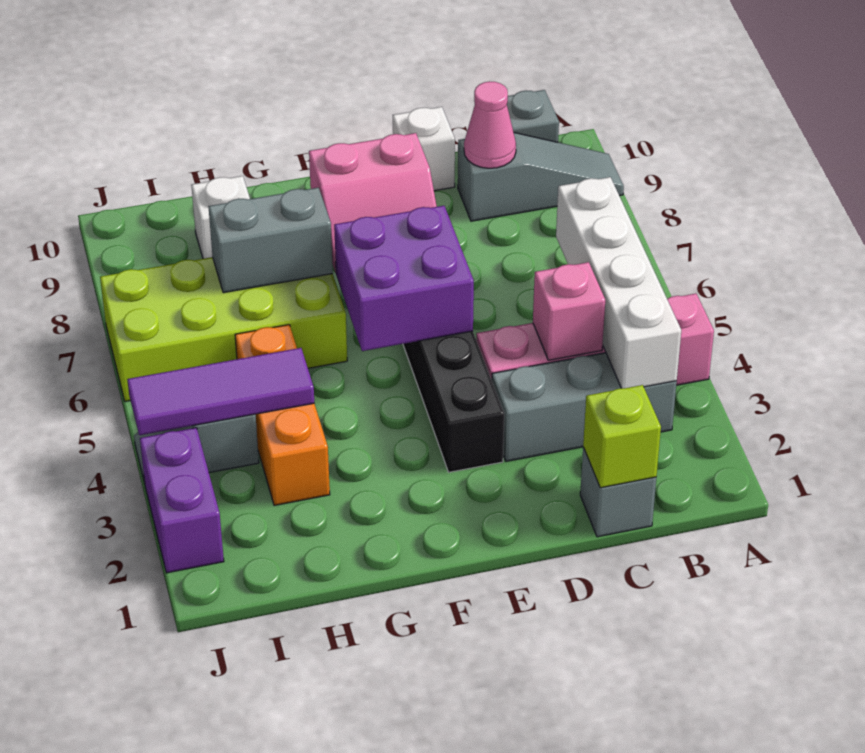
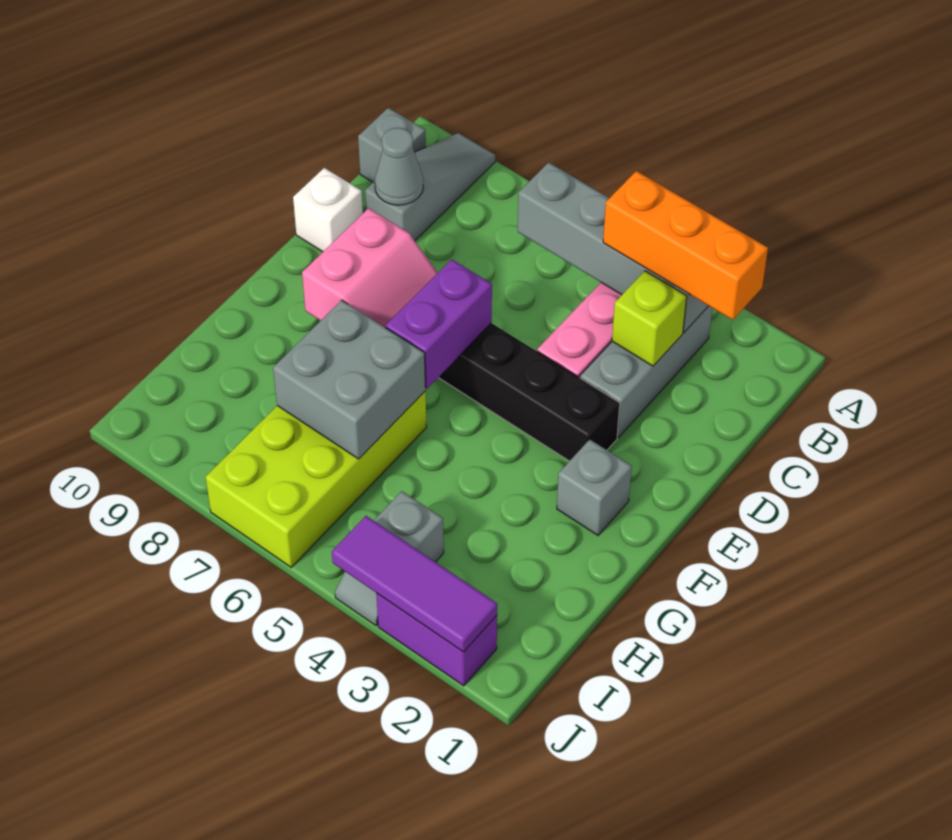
white 1x4 brick [556,177,681,388] -> grey 1x4 brick [518,162,708,332]
grey 1x1 brick [580,447,656,537] -> grey 1x1 brick moved to [557,439,632,535]
lime 1x1 brick [583,385,661,488] -> lime 1x1 brick moved to [612,271,687,366]
pink 1x1 brick [533,262,605,360] -> none
pink 1x1 cone [464,81,516,168] -> grey 1x1 cone [375,128,423,205]
purple 2x2 brick [334,206,474,351] -> purple 1x2 brick [386,259,492,389]
grey 1x2 brick [208,188,333,293] -> grey 2x2 brick [273,300,426,459]
orange 1x3 brick [235,325,330,505] -> orange 1x3 brick moved to [603,171,768,320]
purple 1x3 tile [127,348,314,435] -> purple 1x3 tile turned to [332,516,497,652]
white 1x1 brick [191,176,250,259] -> none

